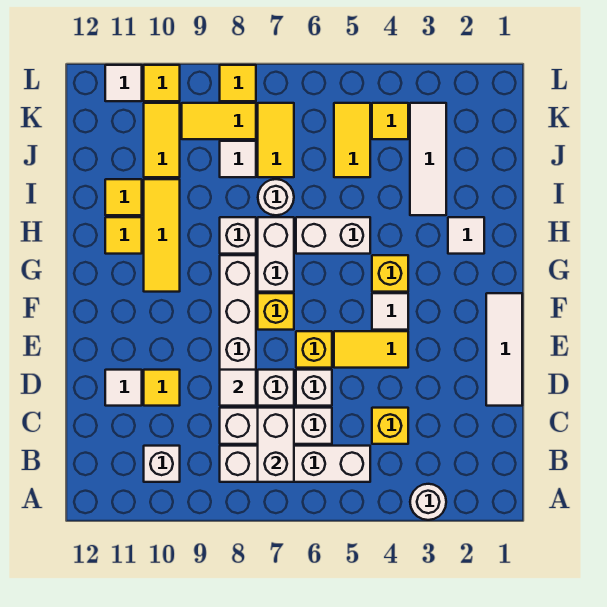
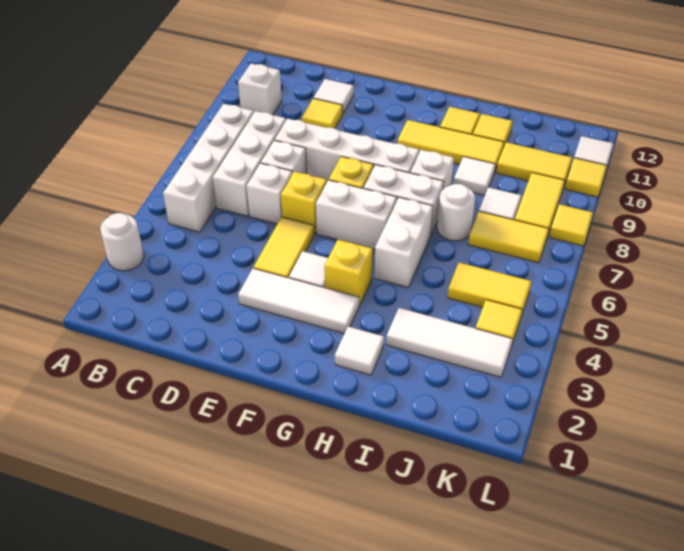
white 1x2 brick [258,408,294,482] -> white 1x2 brick moved to [316,180,397,249]
yellow 1x1 brick [372,408,408,444] -> none
white 1x3 tile [486,293,522,406] -> white 1x3 tile moved to [238,268,359,334]
white 1x1 tile [220,370,256,406] -> white 1x1 tile moved to [454,157,495,195]

